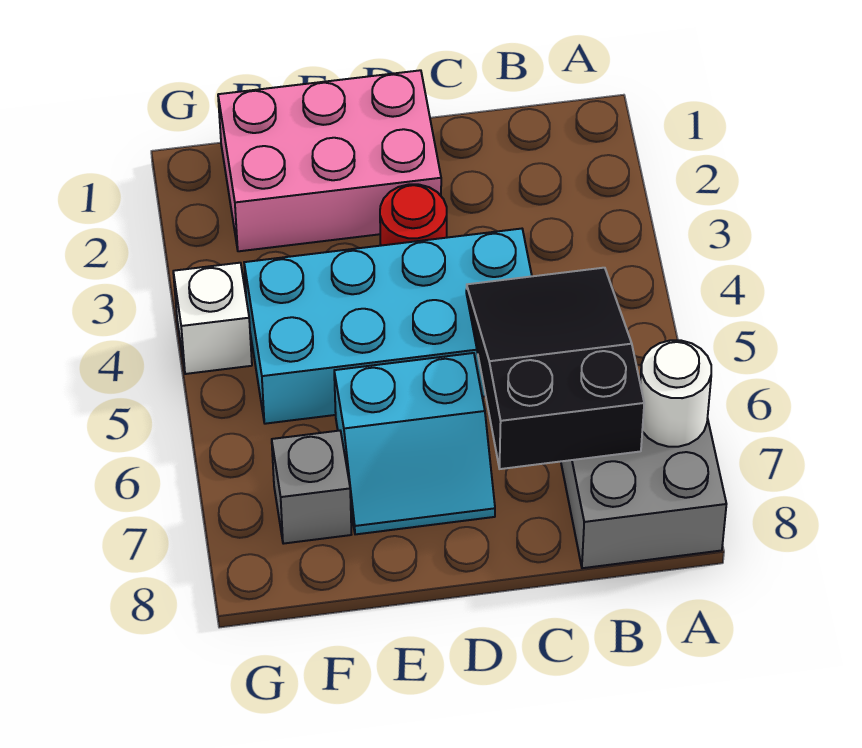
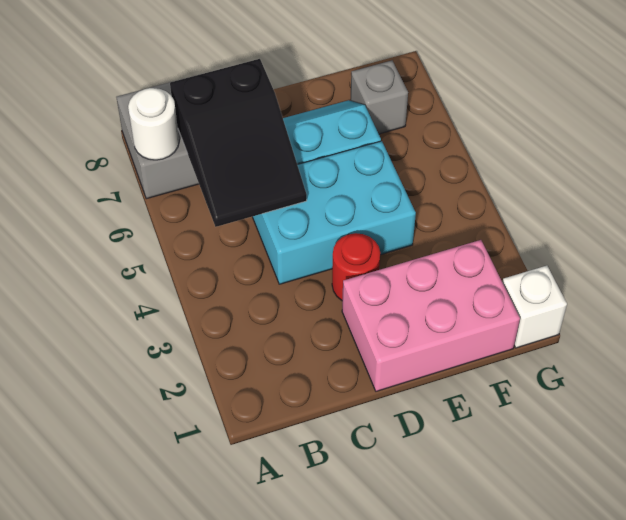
cyan 2x4 brick [244,229,532,424] -> cyan 2x3 brick [252,141,416,284]
white 1x1 brick [173,263,252,374] -> white 1x1 brick moved to [502,266,567,348]

